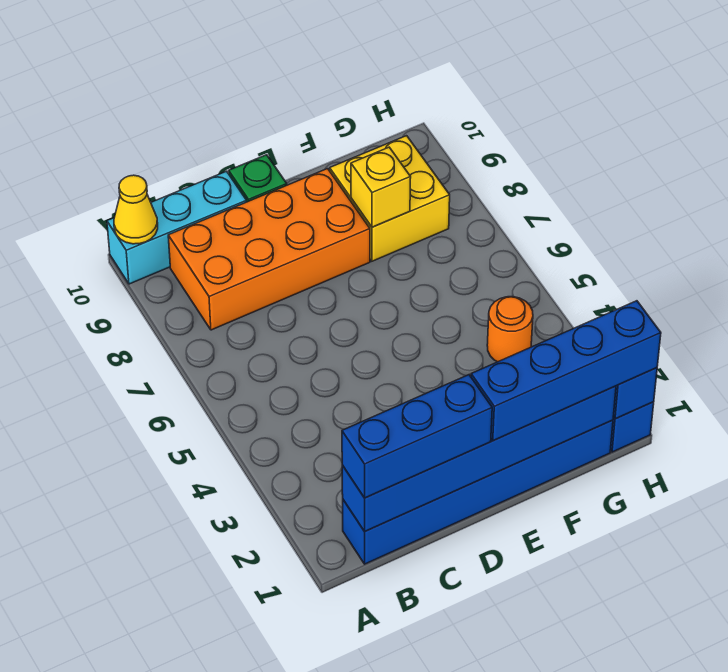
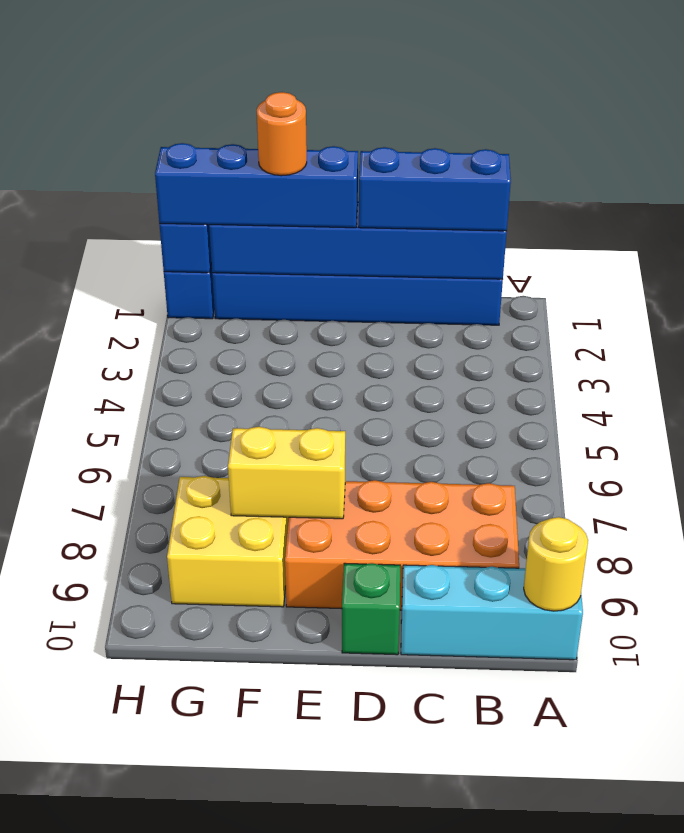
yellow 1x1 cone [114,175,158,244] -> yellow 1x1 round brick [524,517,588,611]
yellow 1x1 brick [351,147,411,227] -> yellow 1x2 brick [228,427,345,519]
orange 1x1 round brick [487,297,533,362] -> orange 1x1 round brick moved to [257,92,307,176]

